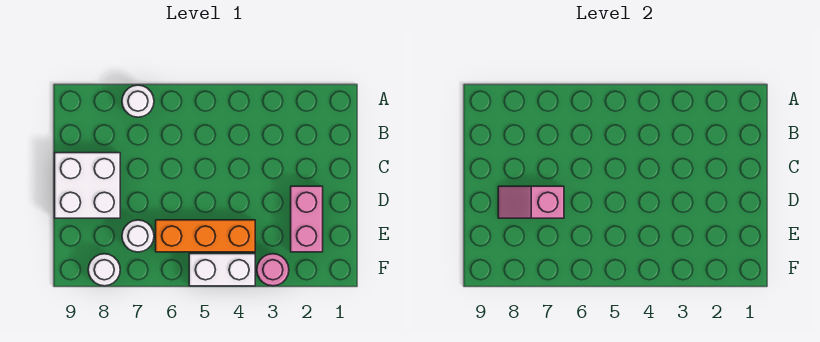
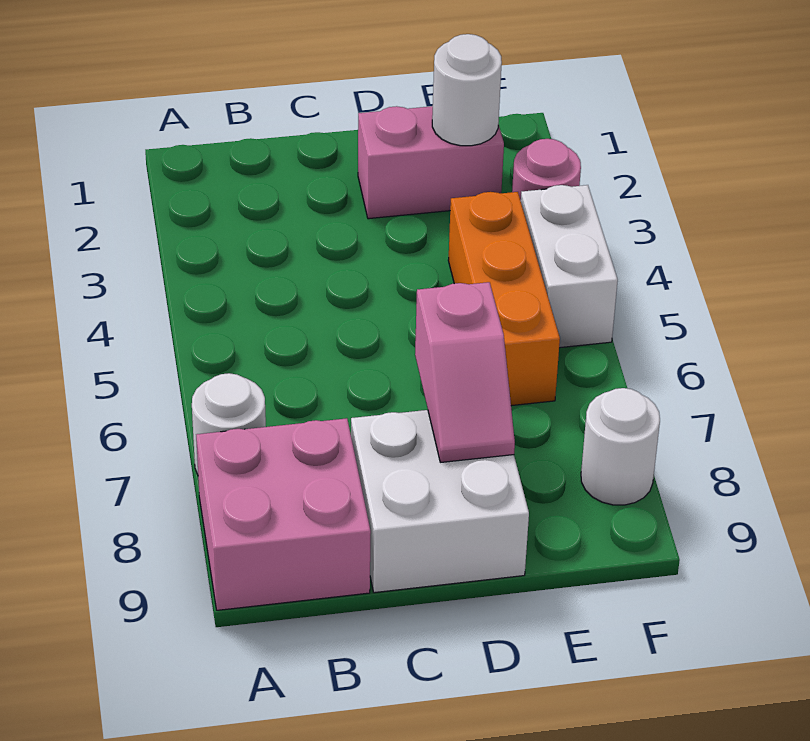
none -> pink 2x2 brick [196,418,371,610]
white 1x1 round brick [122,220,154,252] -> white 1x1 round brick moved to [432,34,502,146]

